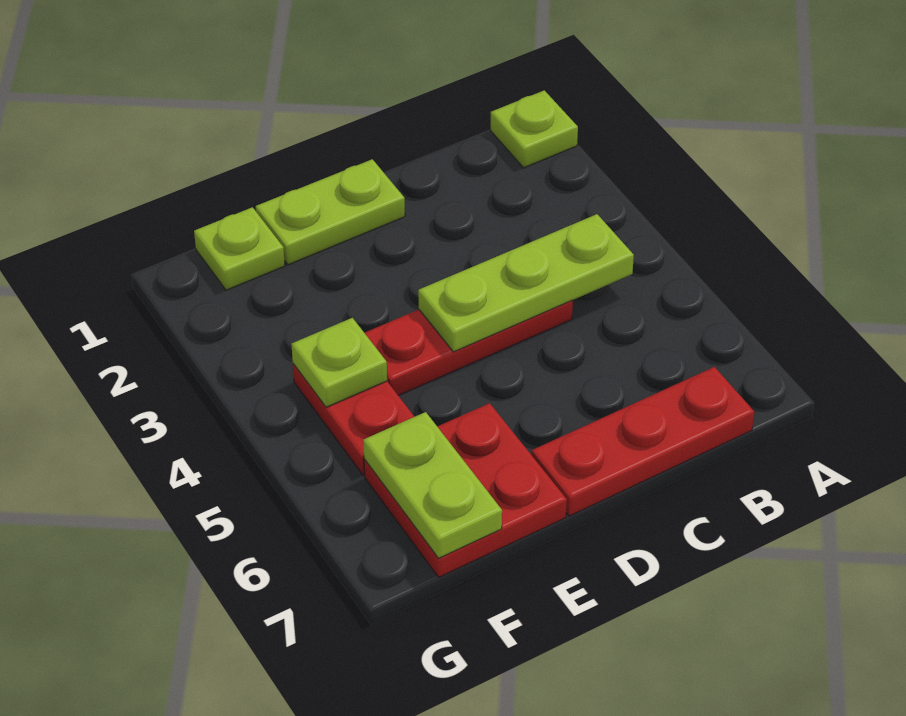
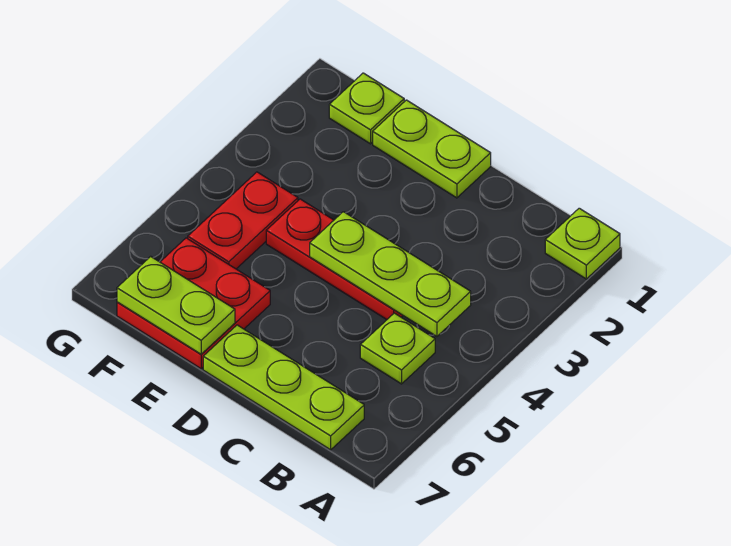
red 1x3 plate [532,367,754,516] -> lime 1x3 plate [203,325,364,450]
lime 1x1 plate [291,318,387,407] -> lime 1x1 plate moved to [360,313,435,384]
lime 1x2 plate [363,412,502,558] -> lime 1x2 plate turned to [117,256,235,354]

